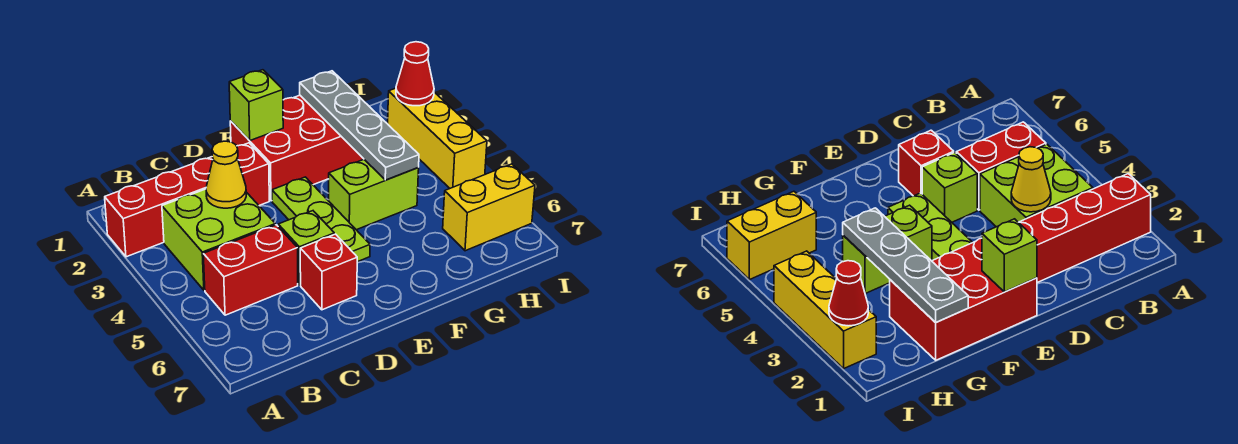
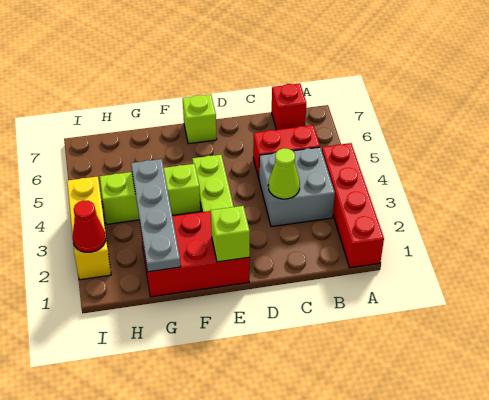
red 1x4 brick [105,143,269,257] -> red 1x4 brick turned to [322,143,384,268]
lime 2x2 brick [162,189,275,290] -> grey 2x2 brick [259,147,335,227]
yellow 1x1 cone [206,141,246,208] -> lime 1x1 cone [268,148,300,199]
lime 1x1 brick [278,211,334,285] -> lime 1x1 brick moved to [183,94,217,144]
red 1x1 brick [300,234,357,310] -> red 1x1 brick moved to [272,83,306,130]
lime 1x2 brick [329,160,419,230] -> lime 1x3 brick [100,164,200,224]
yellow 1x2 brick [443,164,535,251] -> none

